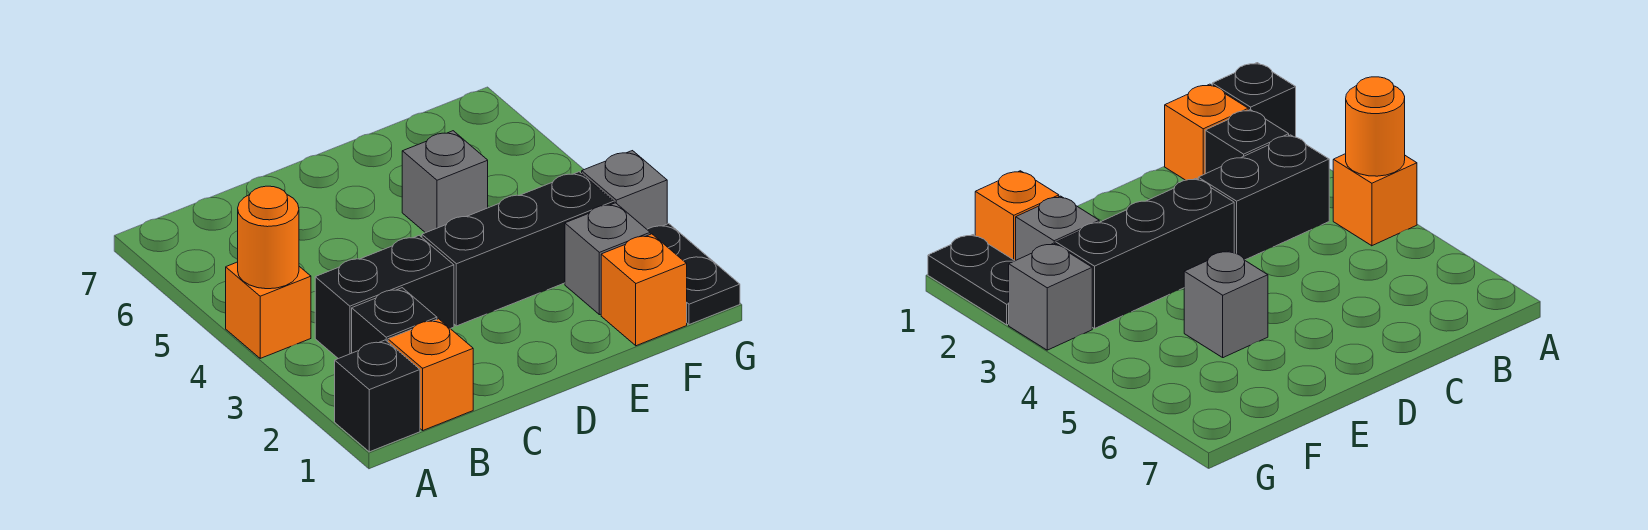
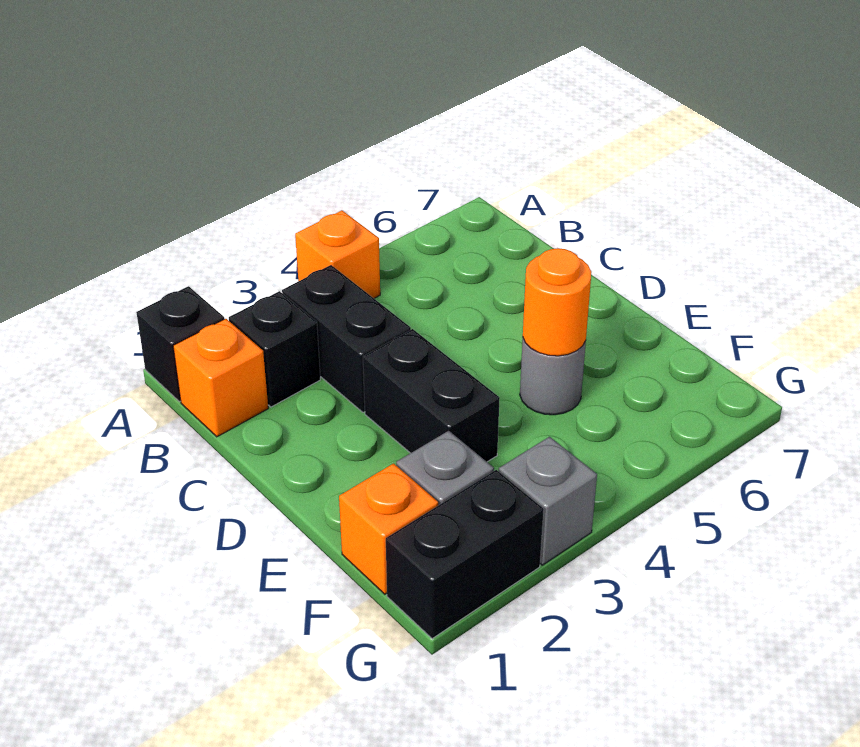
orange 1x1 round brick [238,186,299,289] -> orange 1x1 round brick moved to [523,248,591,356]
black 1x3 brick [422,172,614,326] -> black 1x2 brick [363,329,500,462]
grey 1x1 brick [402,131,488,233] -> grey 1x1 round brick [520,339,586,415]
black 1x2 plate [647,224,740,325] -> black 1x2 brick [386,470,544,639]

